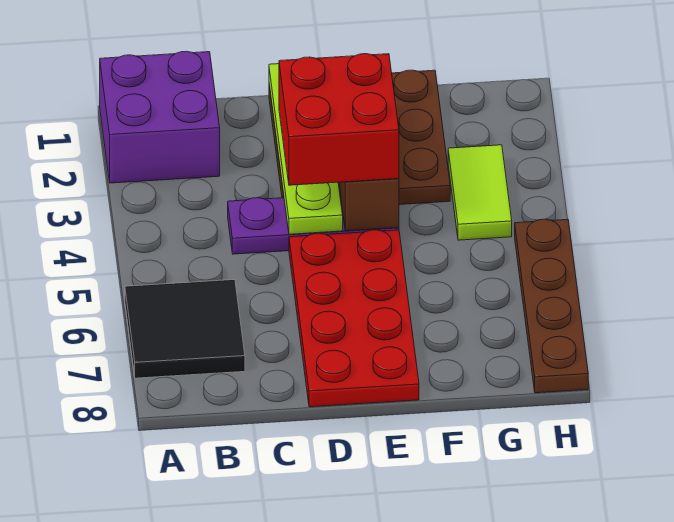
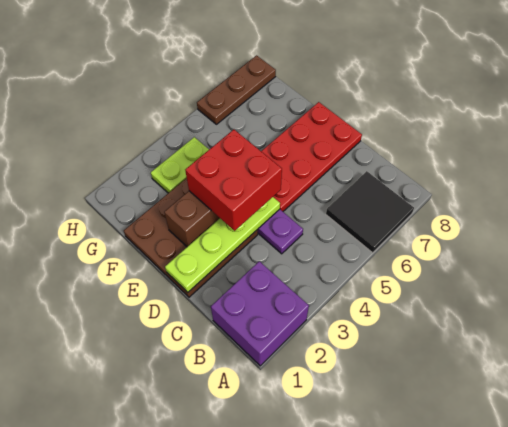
lime 1x2 tile [448,145,512,240] -> lime 1x2 plate [151,137,209,193]
brown 1x4 plate [515,219,588,393] -> brown 1x3 plate [197,55,276,124]

